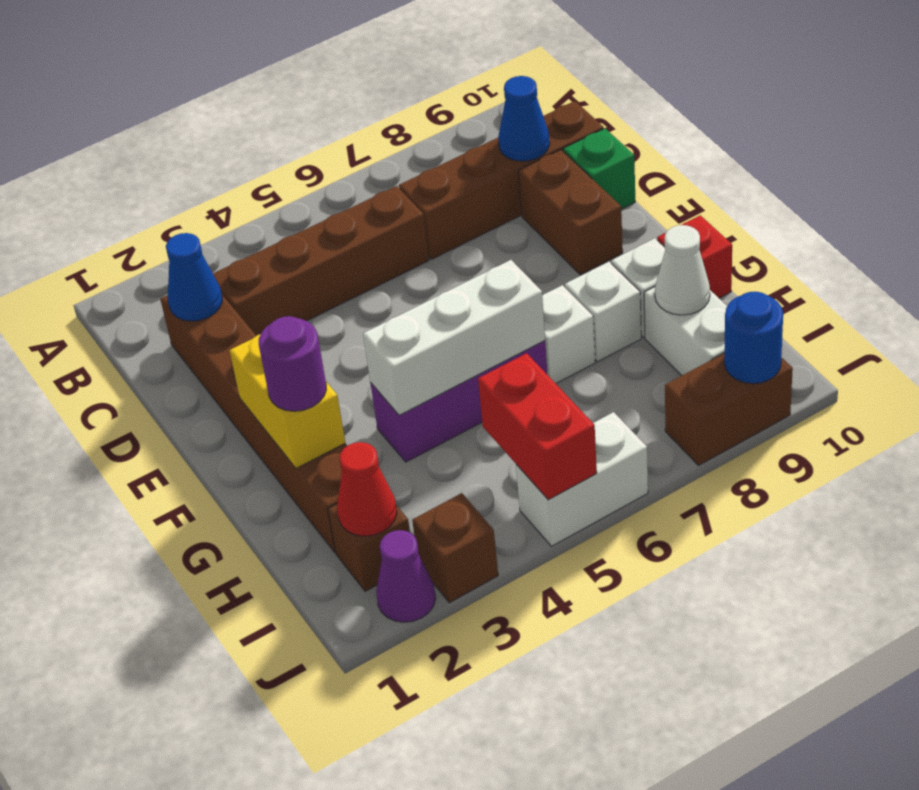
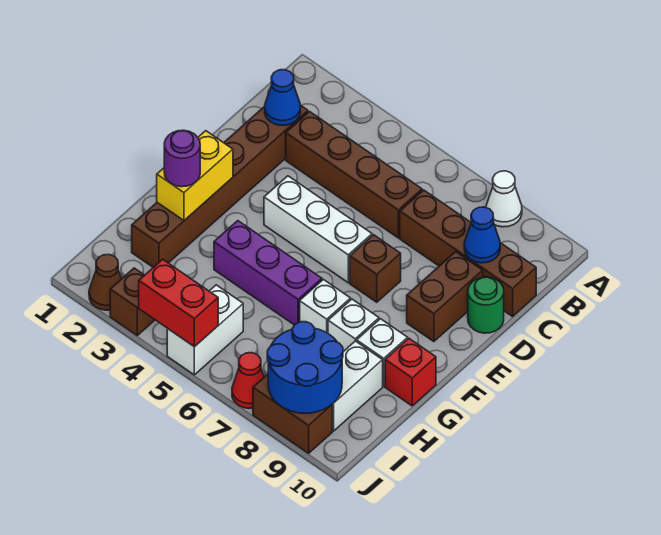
green 1x1 brick [563,128,635,209] -> green 1x1 round brick [468,277,504,333]
white 1x3 brick [363,260,545,415] -> white 1x3 brick moved to [264,176,372,283]
white 1x1 cone [655,225,710,315] -> white 1x1 cone moved to [486,171,522,227]
brown 1x1 brick [328,504,410,591] -> brown 1x1 brick moved to [350,235,401,302]
red 1x1 cone [337,442,397,536] -> red 1x1 cone moved to [232,353,264,409]
red 1x2 brick [478,353,597,500] -> red 1x2 brick turned to [139,259,218,347]
purple 1x1 cone [376,530,436,622] -> brown 1x1 cone [89,254,121,310]
white 1x2 brick [516,412,648,546] -> white 1x2 brick turned to [167,285,243,375]
blue 1x1 round brick [724,292,783,384] -> blue 2x2 round brick [267,322,343,413]

